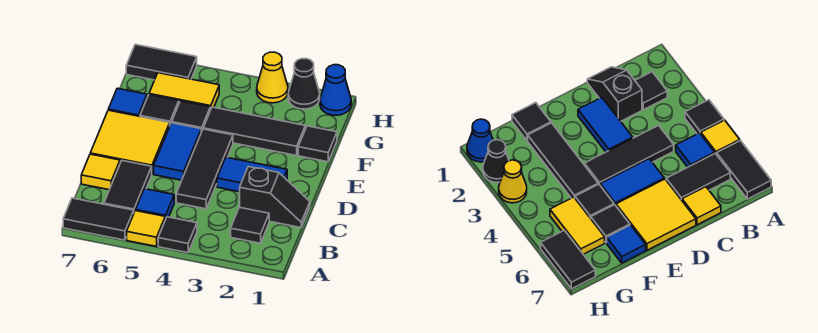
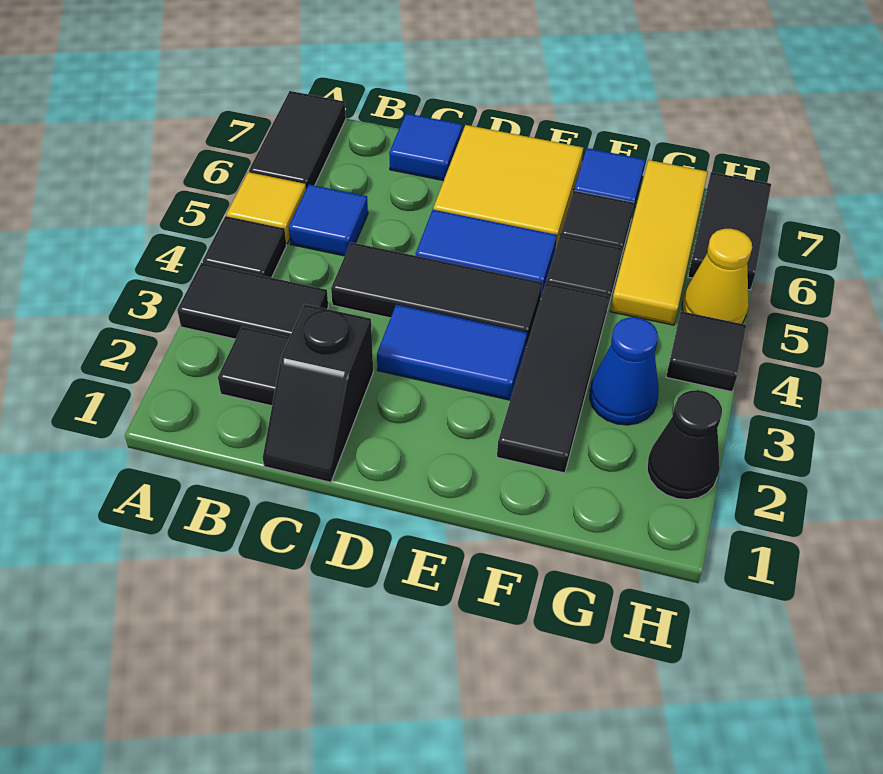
black 1x2 tile [104,161,152,212] -> black 1x2 tile moved to [177,263,328,339]
yellow 1x1 tile [81,154,120,190] -> blue 1x1 tile [389,113,462,181]
blue 1x2 tile [217,157,287,192] -> blue 1x2 tile turned to [377,305,527,400]
black 1x1 tile [298,126,337,162] -> black 1x1 tile moved to [666,311,746,392]
yellow 1x2 tile [149,73,219,110] -> yellow 1x3 tile [610,160,708,325]
blue 1x1 cone [320,65,351,115] -> blue 1x1 cone moved to [590,317,659,425]
yellow 1x1 cone [257,52,288,103] -> yellow 1x1 cone moved to [682,229,752,324]

